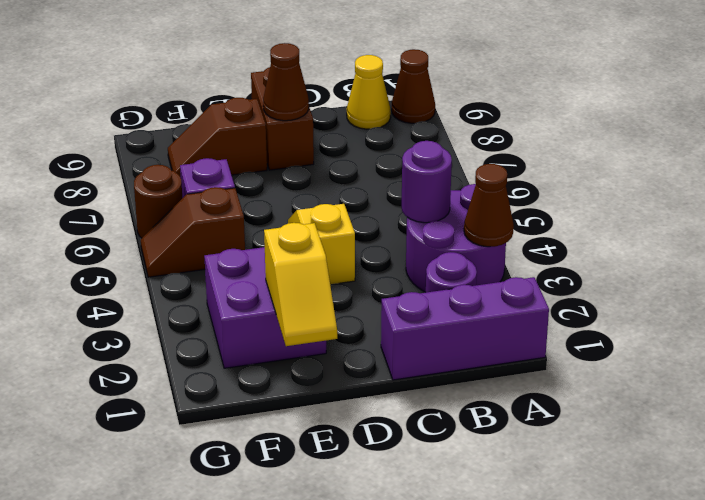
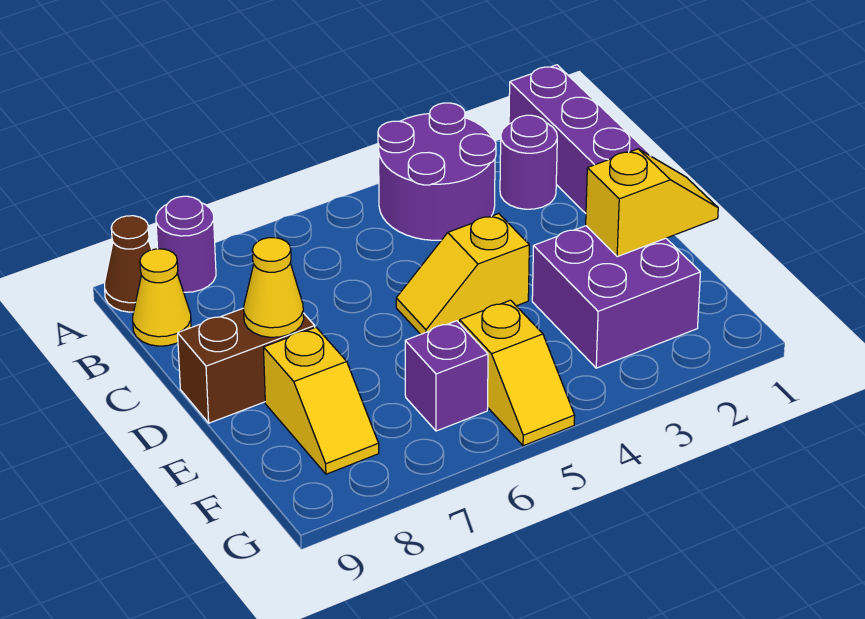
brown 1x1 cone [464,164,514,247] -> none
purple 1x1 round brick [402,141,452,223] -> purple 1x1 round brick moved to [156,196,216,292]
brown 1x1 cone [263,43,309,121] -> yellow 1x1 cone [244,238,304,337]
brown 1x2 slope [168,98,267,177] -> yellow 1x2 slope [264,327,379,474]
brown 1x2 slope [141,187,245,277] -> yellow 1x2 slope [460,300,575,446]
brown 1x1 round brick [134,165,182,238] -> none

